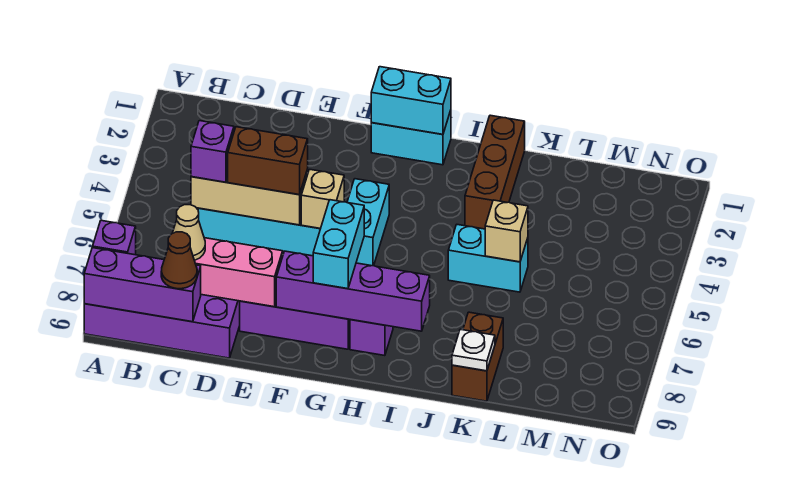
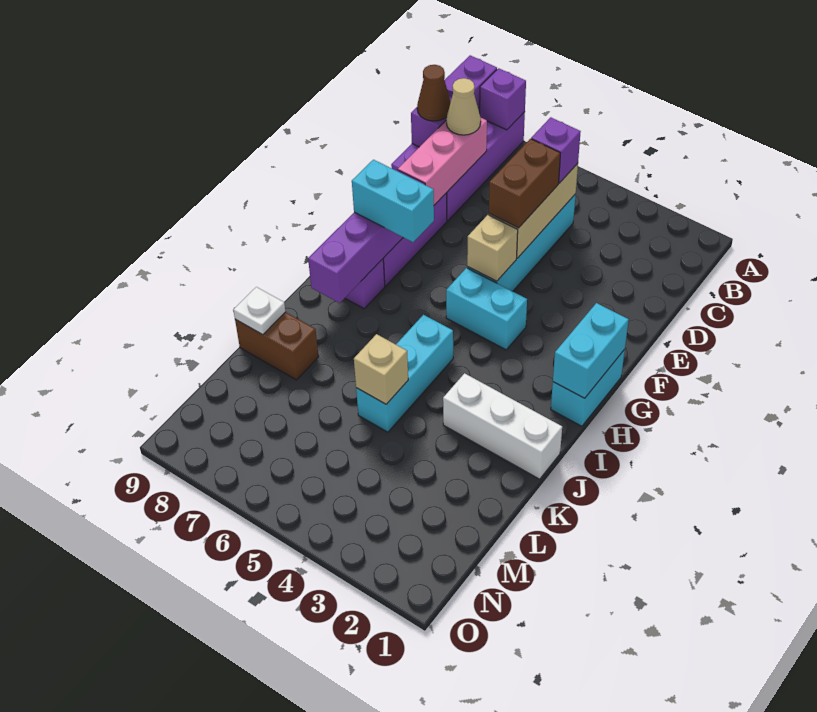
brown 1x3 brick [465,115,525,229] -> white 1x3 brick [443,373,562,479]
cyan 1x2 brick [448,225,528,292] -> cyan 1x3 brick [356,315,453,432]

